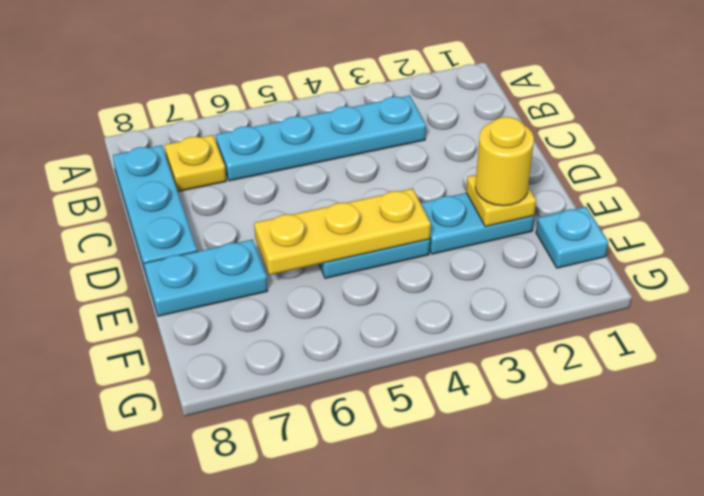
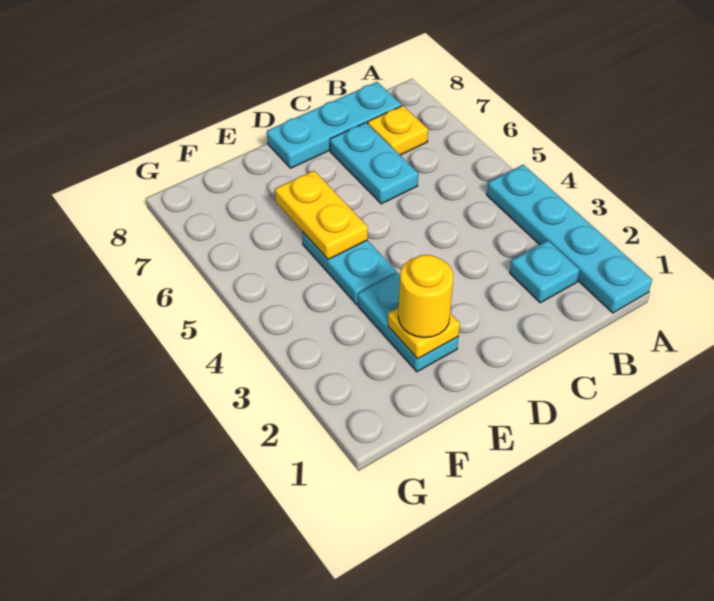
cyan 1x4 plate [216,96,426,181] -> cyan 1x4 plate moved to [487,165,652,313]
yellow 1x3 plate [254,188,431,275] -> yellow 1x2 plate [275,171,368,260]
cyan 1x2 plate [144,239,268,316] -> cyan 1x2 plate moved to [330,123,418,204]
cyan 1x1 plate [536,207,608,268] -> cyan 1x1 plate moved to [510,241,579,303]

